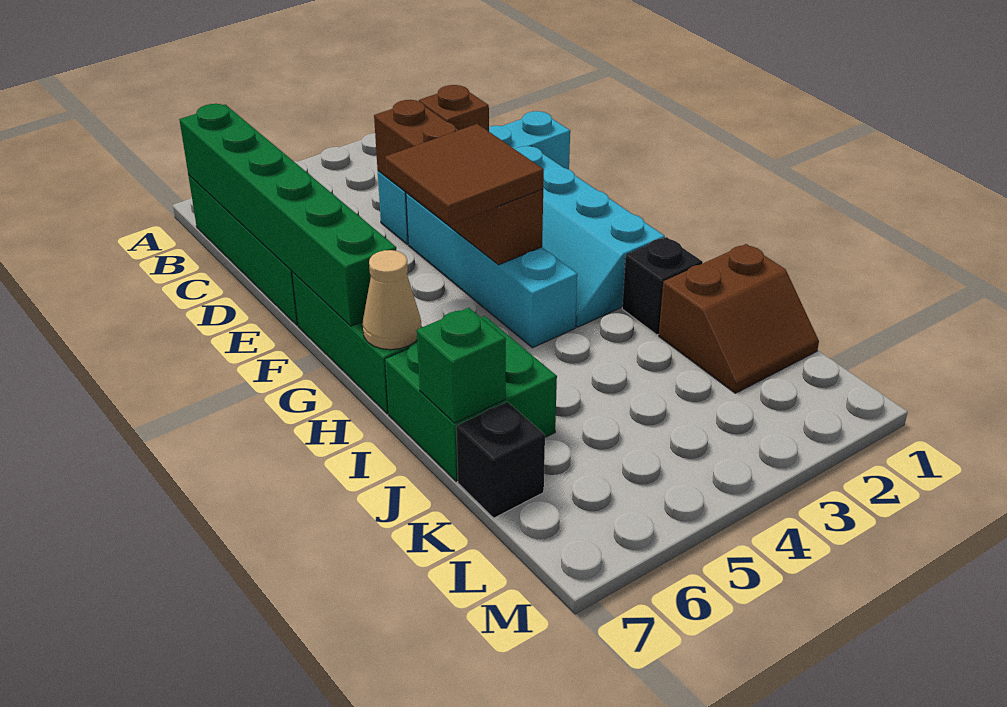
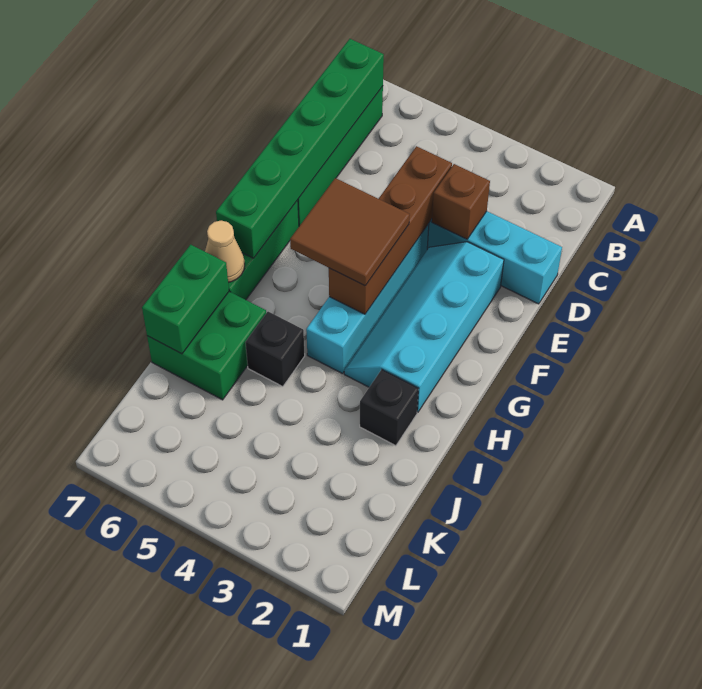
brown 2x2 slope [659,244,819,393] -> none
green 1x1 brick [417,308,506,423] -> green 1x2 brick [142,245,229,354]
black 1x1 brick [456,402,545,518] -> black 1x1 brick moved to [245,312,305,387]

